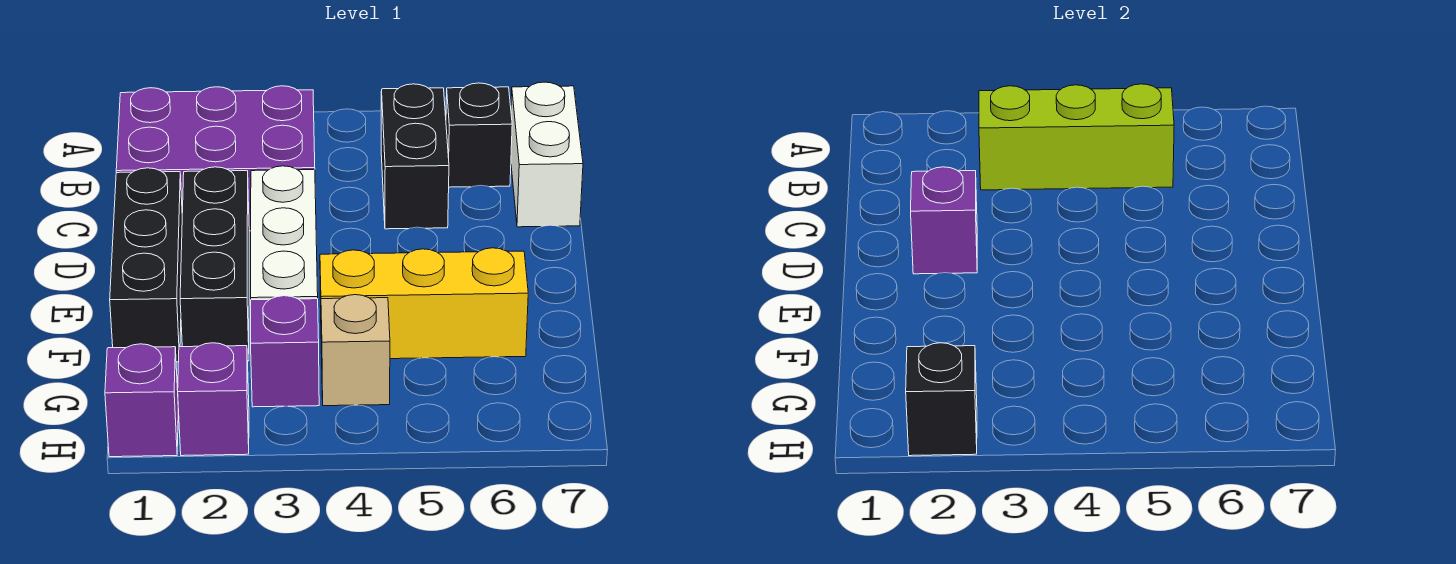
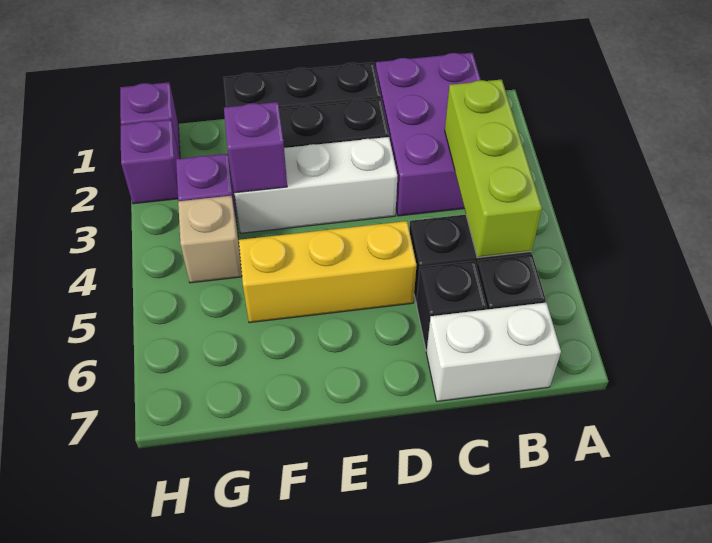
purple 1x1 brick [911,167,977,274] -> purple 1x1 brick moved to [224,102,287,193]
yellow 1x3 brick [320,248,528,359] -> yellow 1x3 brick turned to [239,221,417,323]
black 1x1 brick [906,343,977,456] -> black 1x1 brick moved to [417,261,487,351]

